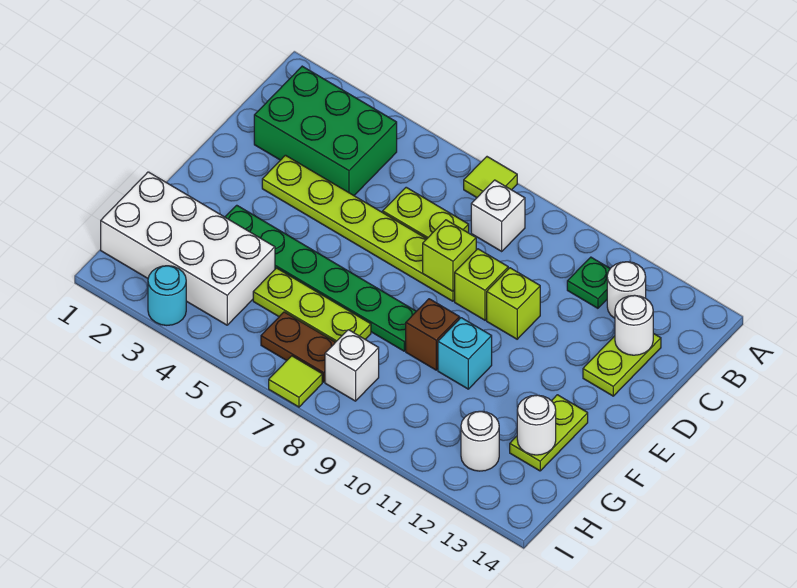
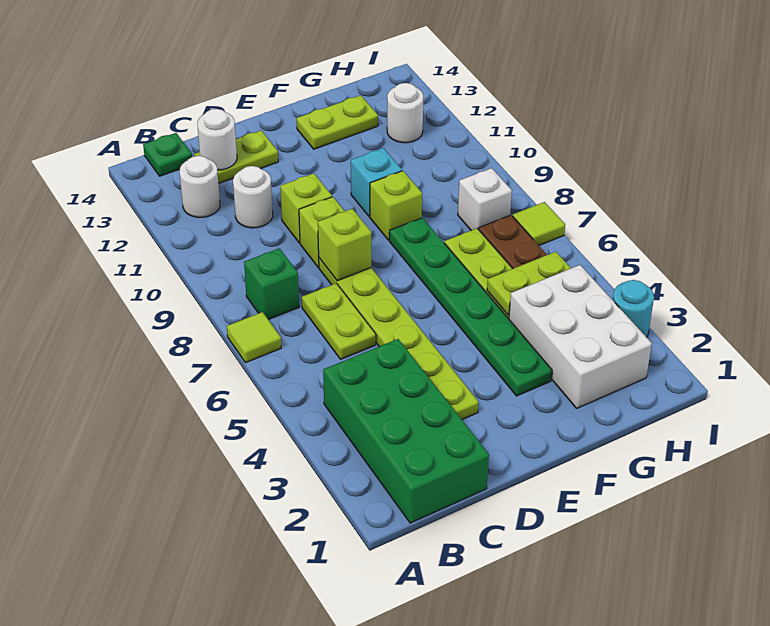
green 2x3 brick [254,66,397,195] -> green 2x4 brick [323,339,489,523]
white 1x1 brick [471,180,525,251] -> green 1x1 brick [244,248,299,320]
green 1x1 plate [567,257,610,308] -> green 1x1 plate moved to [143,133,192,176]
brown 1x1 brick [406,299,460,370] -> lime 1x1 brick [370,171,422,240]
white 2x4 brick [101,172,275,325] -> white 2x3 brick [509,265,652,408]
none -> lime 1x2 plate [487,252,571,315]
white 1x1 round brick [517,395,556,455] -> white 1x1 round brick moved to [233,166,273,228]

